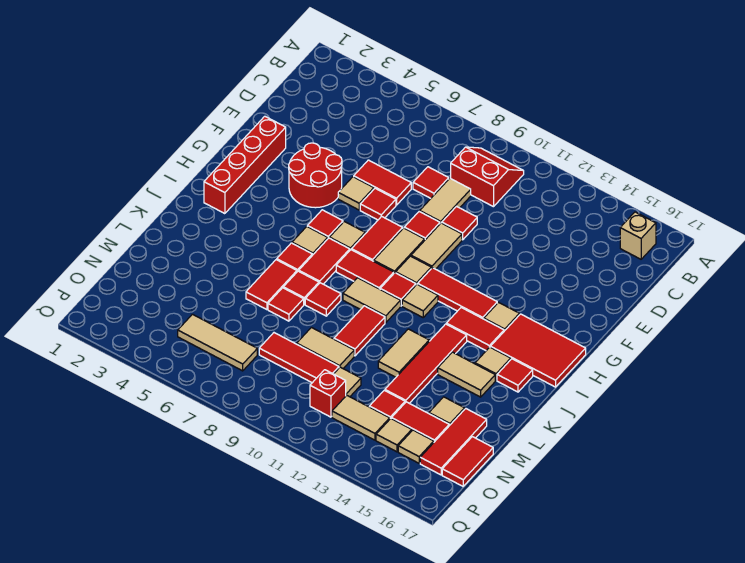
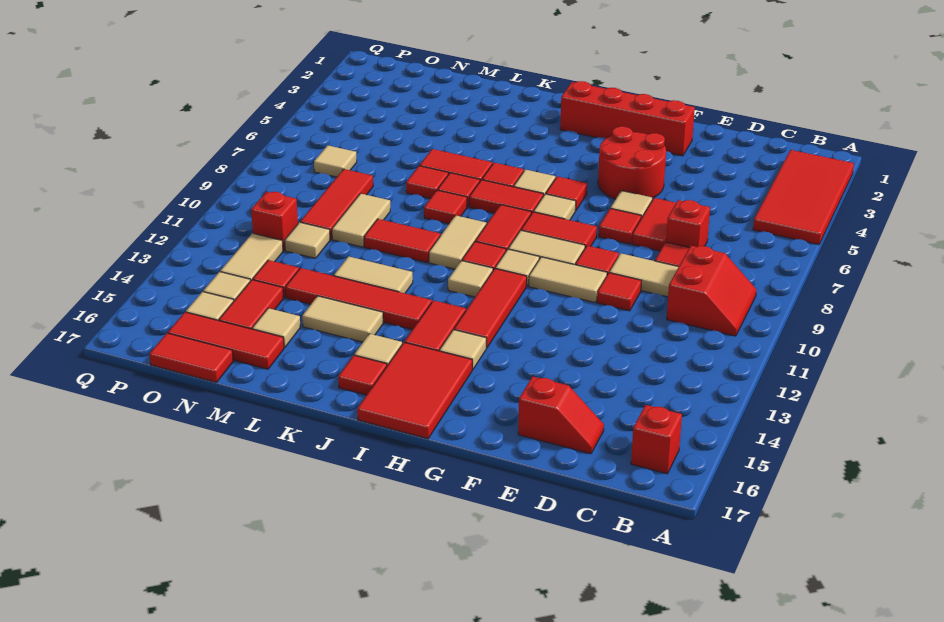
none -> red 2x4 tile [753,150,854,245]
tan 1x1 brick [620,212,656,259] -> red 1x1 brick [631,405,682,474]
none -> red 1x1 brick [666,200,710,247]
none -> red 1x2 slope [518,376,604,454]
tan 1x2 tile [438,352,495,397] -> tan 1x2 tile turned to [302,296,383,342]
tan 1x3 tile [178,314,257,371] -> tan 1x1 tile [314,145,357,177]

